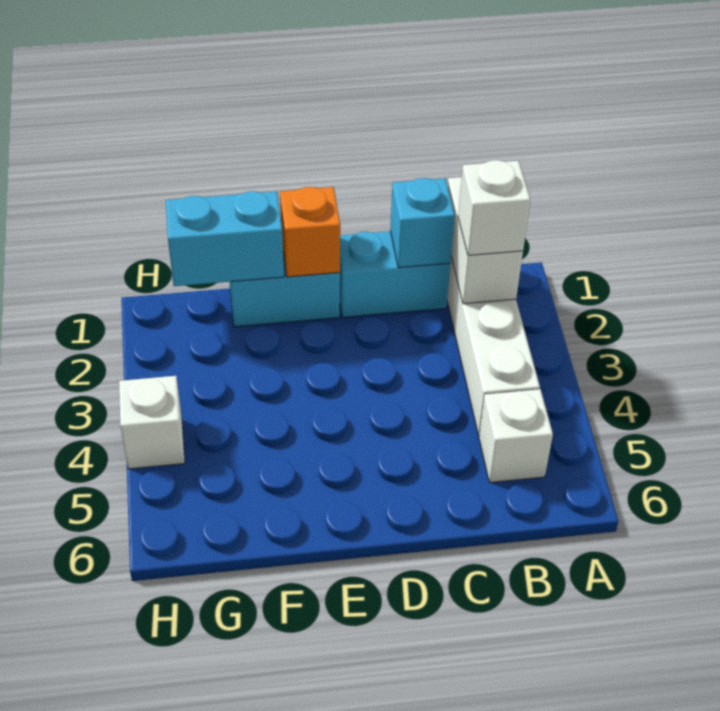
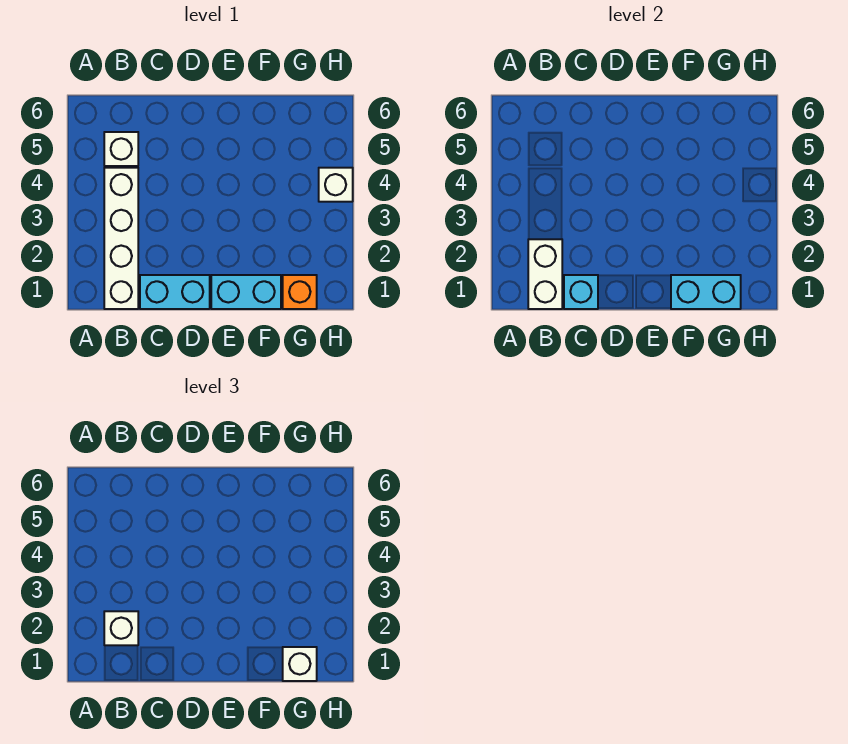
orange 1x1 brick [280,187,340,277] -> orange 1x1 brick moved to [283,275,317,309]
none -> white 1x1 brick [283,647,317,681]

